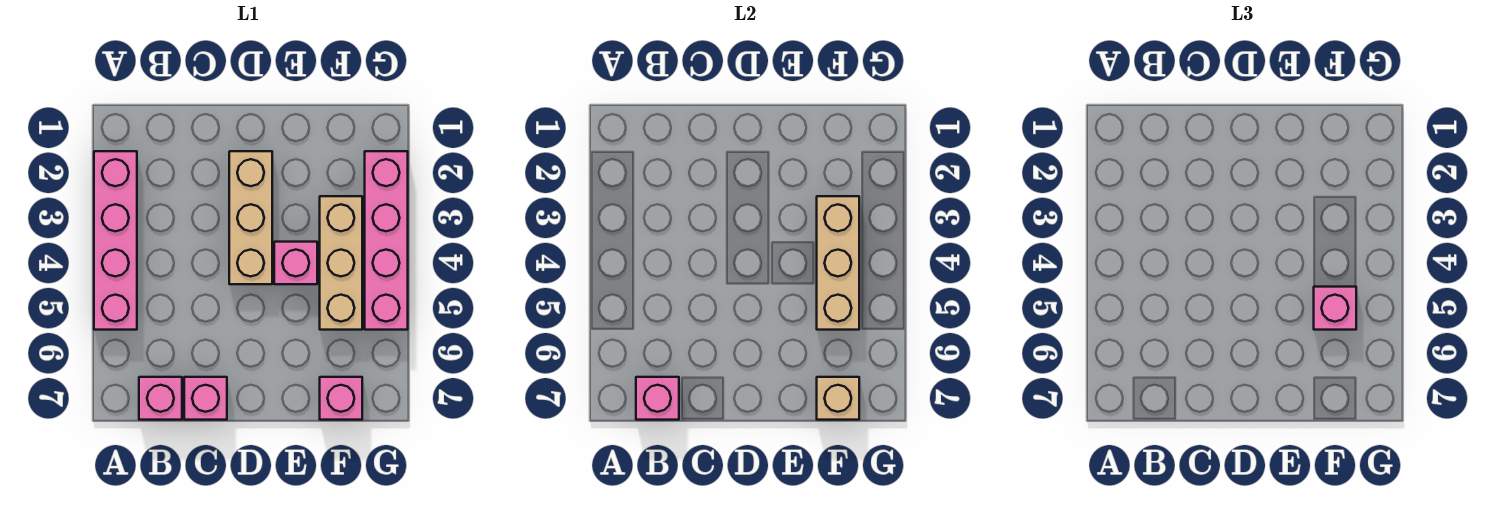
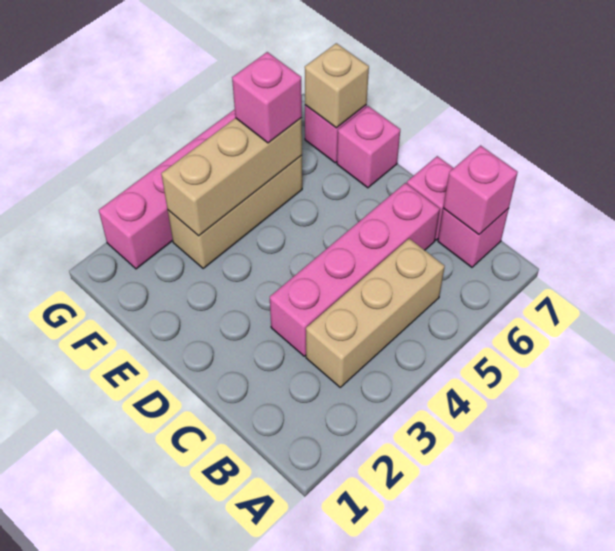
pink 1x4 brick [94,151,137,330] -> pink 1x4 brick moved to [270,183,440,356]
tan 1x3 brick [229,151,272,284] -> tan 1x3 brick moved to [306,239,445,387]
pink 1x1 brick [274,242,317,284] -> pink 1x1 brick moved to [337,106,400,188]

